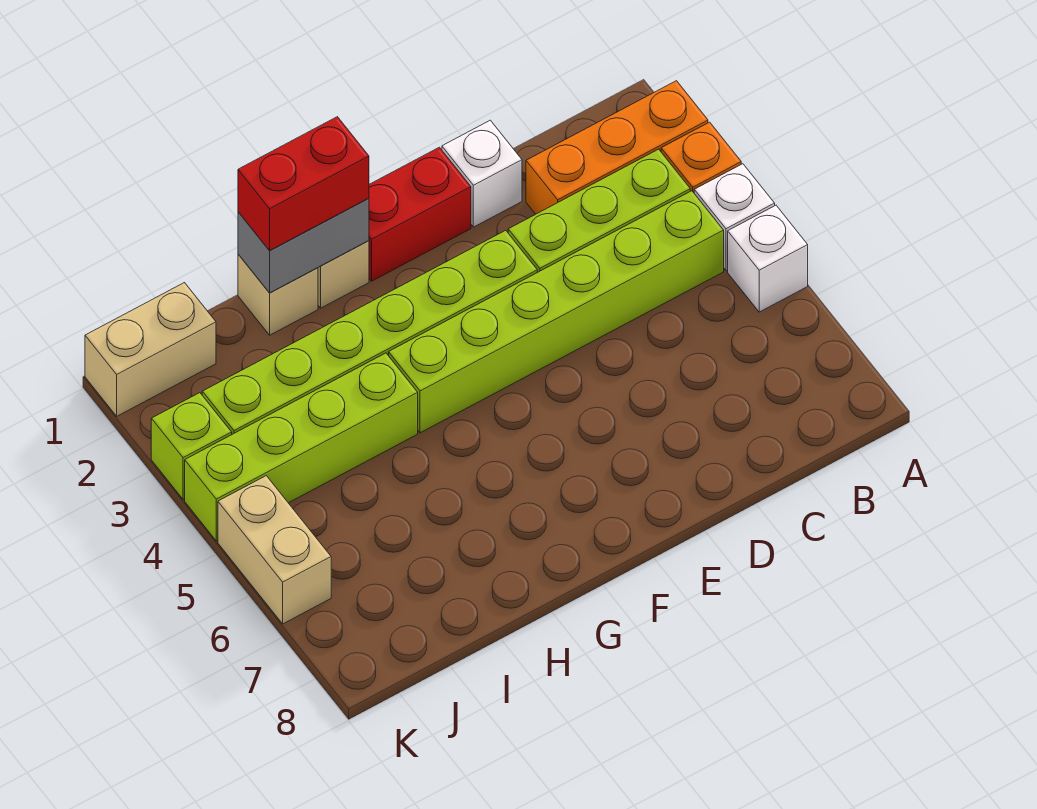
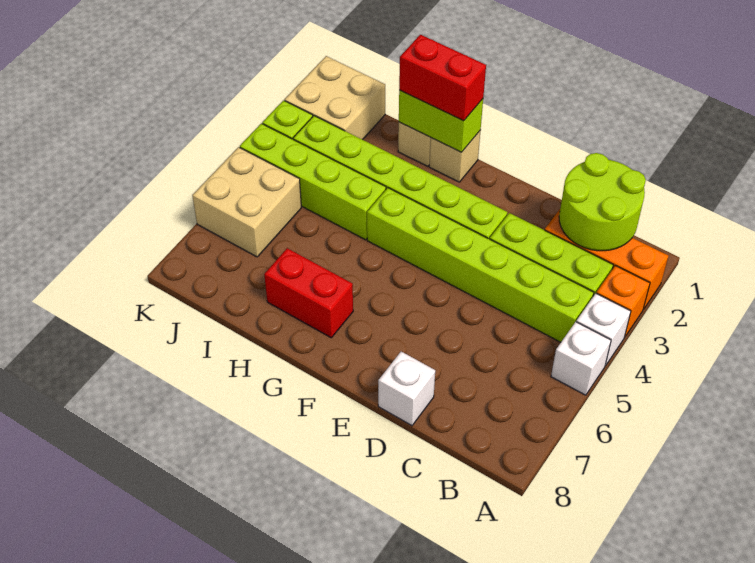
none -> lime 2x2 round brick [559,153,646,251]
white 1x1 brick [442,120,522,227] -> white 1x1 brick moved to [378,352,435,426]
red 1x2 brick [369,147,471,281] -> red 1x2 brick moved to [264,248,353,338]
grey 1x2 brick [238,198,369,293] -> lime 1x2 brick [399,90,483,152]
tan 1x2 brick [85,283,216,416] -> tan 2x2 brick [284,56,385,140]
tan 1x2 brick [218,476,331,624] -> tan 2x2 brick [192,147,301,257]

